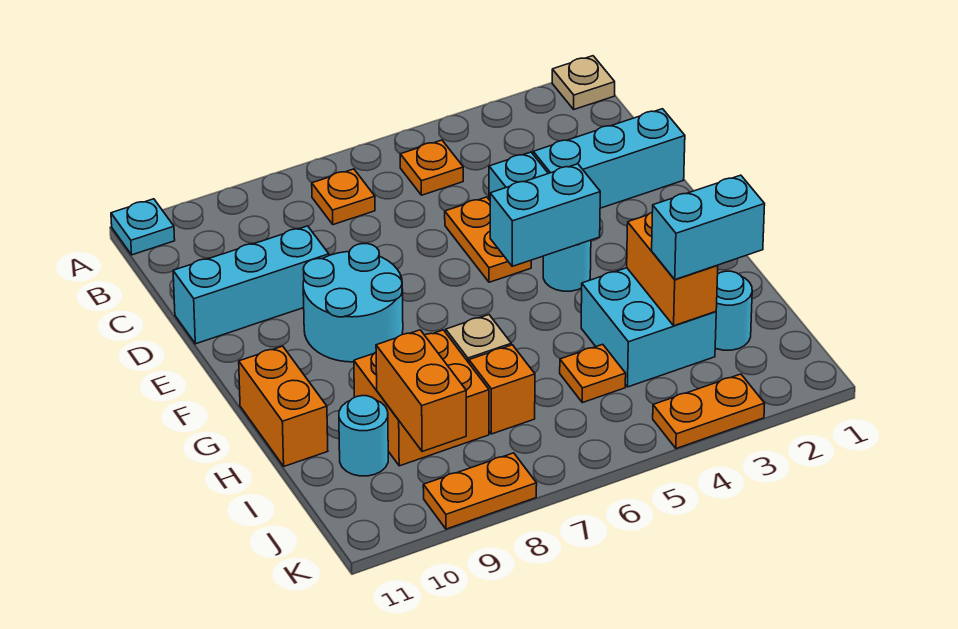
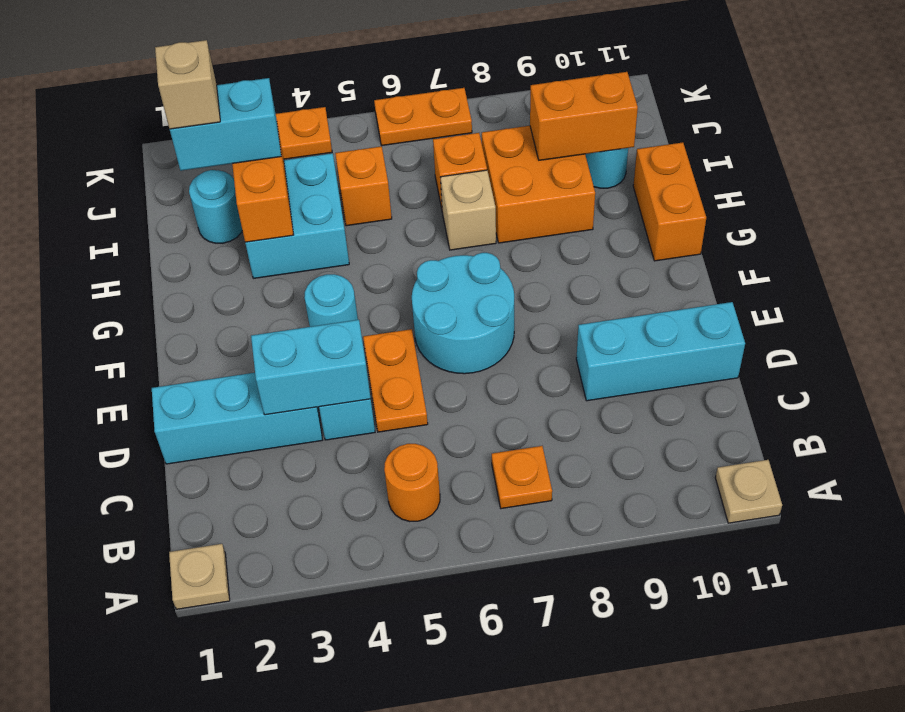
cyan 1x1 plate [111,199,175,255] -> tan 1x1 plate [715,460,782,523]
orange 1x1 plate [400,140,463,195] -> orange 1x1 round brick [384,444,440,521]
cyan 2x2 round brick [303,244,403,362] -> cyan 2x2 round brick moved to [412,253,514,374]
cyan 1x2 brick [490,164,600,266] -> cyan 1x2 brick moved to [251,320,371,415]
none -> tan 1x1 brick [155,40,220,129]
orange 1x1 plate [560,344,626,403] -> orange 1x1 brick [335,146,392,226]
orange 1x2 brick [376,330,466,452] -> orange 1x2 brick turned to [530,72,638,160]
orange 1x2 plate [423,453,537,529] -> orange 1x2 plate moved to [374,88,472,145]

